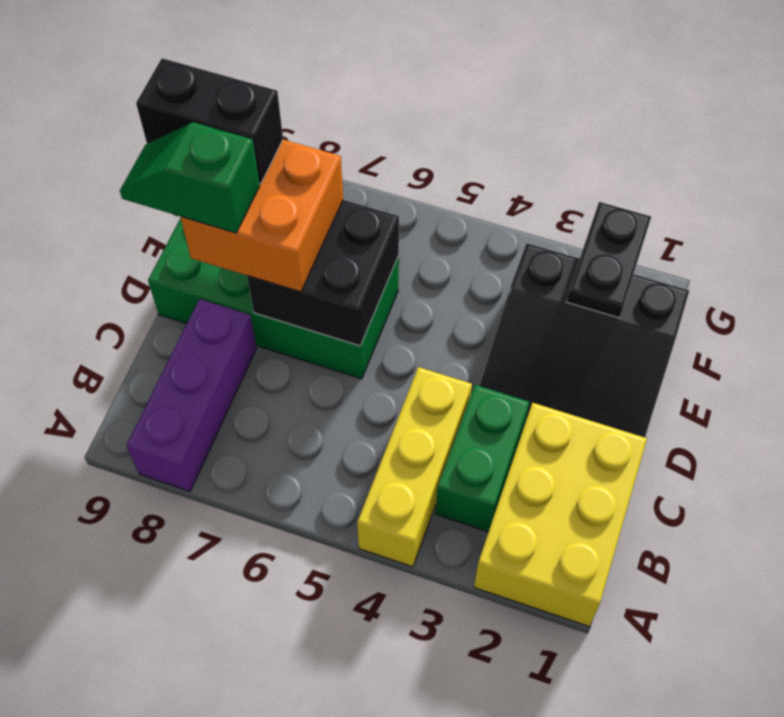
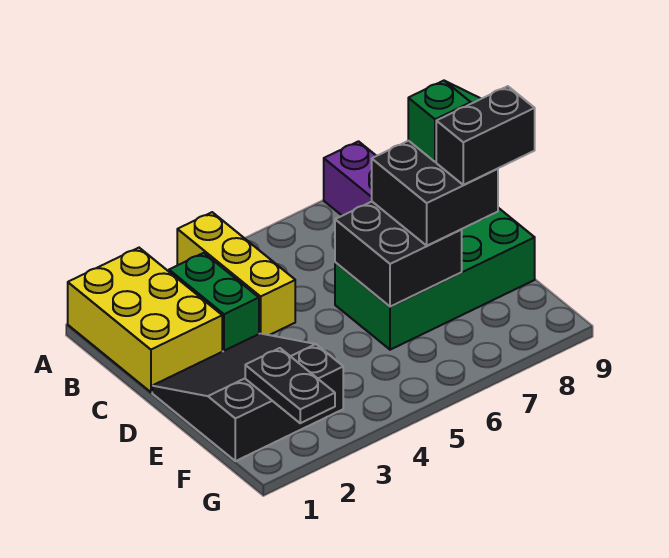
orange 2x2 brick [181,140,343,292] -> black 2x2 brick [372,141,498,246]

